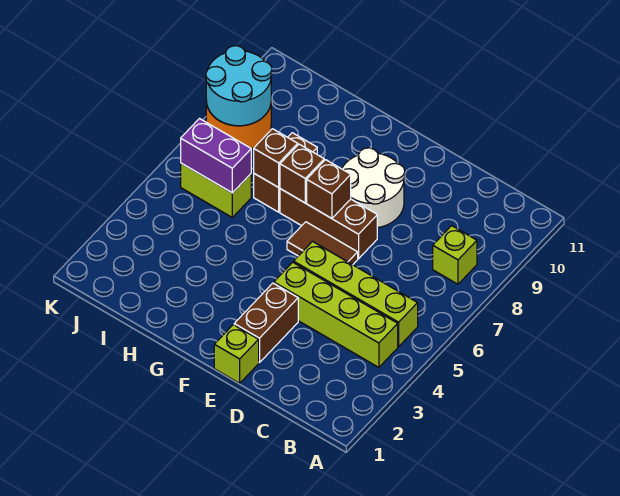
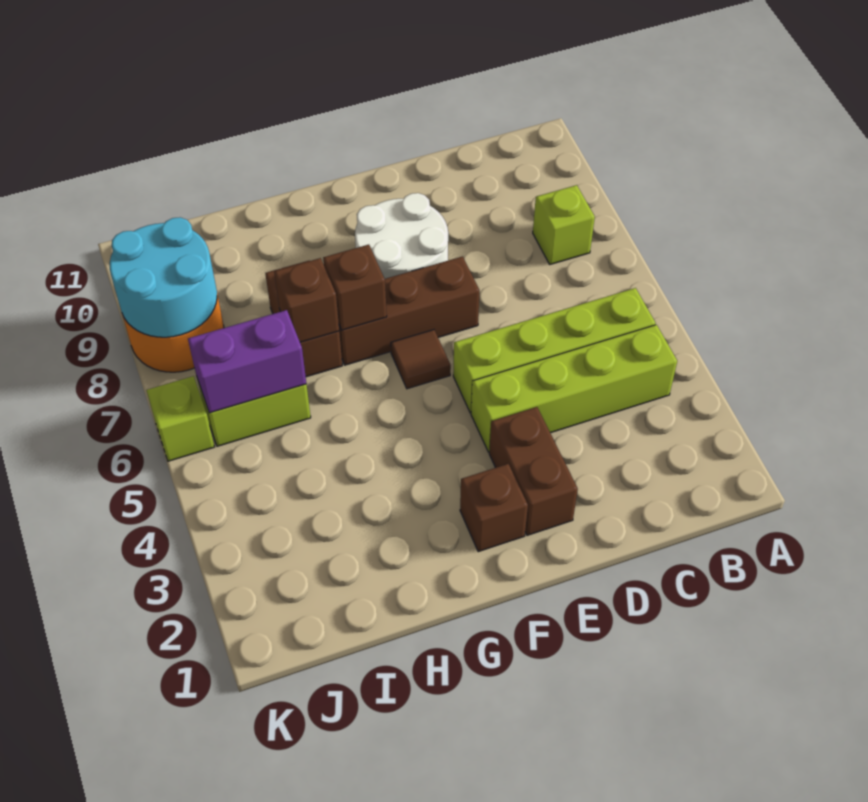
lime 1x1 brick [214,325,259,383] -> lime 1x1 brick moved to [146,376,214,461]
brown 1x2 tile [287,222,358,265] -> brown 1x1 tile [391,330,451,389]
brown 1x1 brick [307,160,351,218] -> brown 1x1 brick moved to [460,464,528,552]

